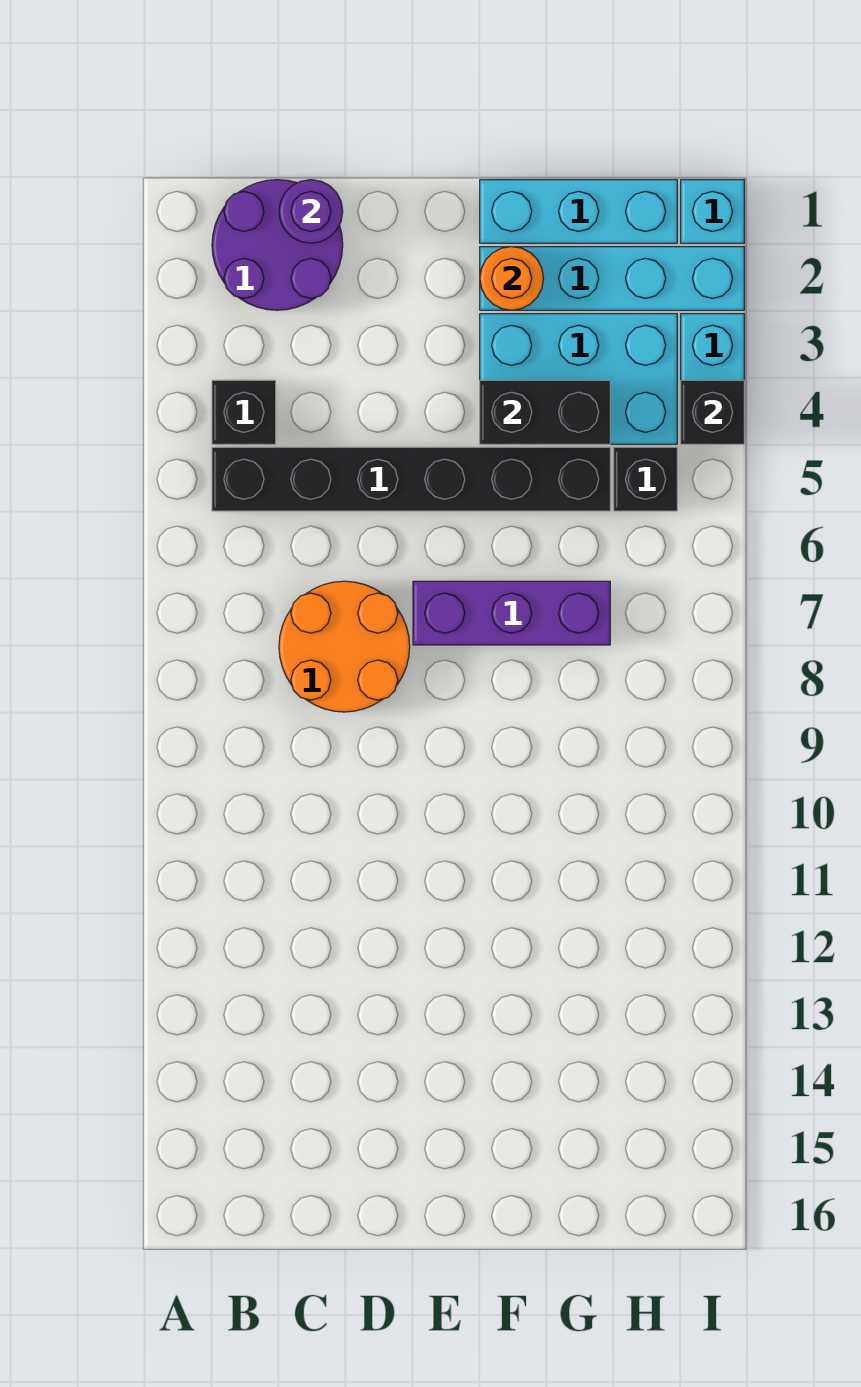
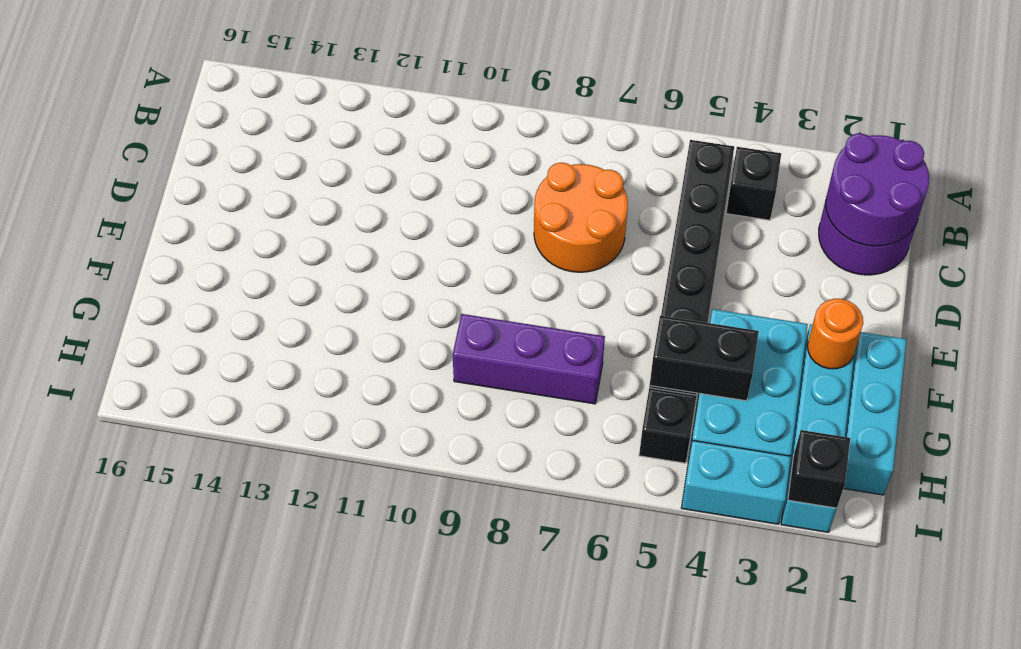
purple 1x1 round brick [279,180,343,243] -> purple 2x2 round brick [826,134,929,246]
purple 1x3 brick [413,581,610,645] -> purple 1x3 brick turned to [453,314,605,404]
black 1x2 brick [480,380,610,444] -> black 1x2 brick turned to [650,316,759,401]
cyan 1x1 brick [681,180,744,243] -> none
black 1x1 brick [681,380,744,444] -> black 1x1 brick moved to [788,430,850,508]

